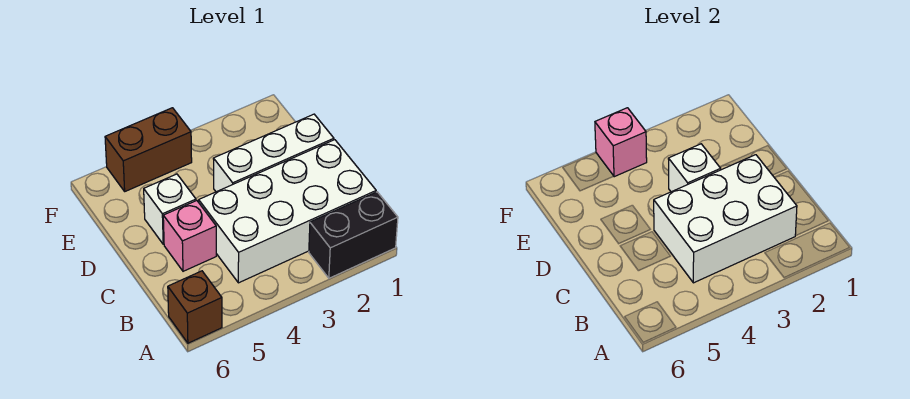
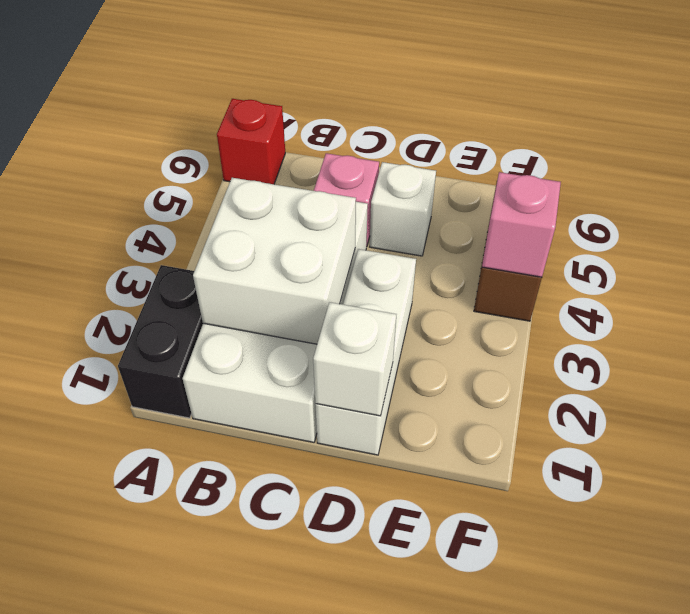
brown 1x1 brick [168,271,222,343] -> red 1x1 brick [217,99,285,184]
white 2x3 brick [654,155,797,283] -> white 2x2 brick [193,178,356,344]
white 1x1 brick [668,144,721,192] -> white 1x1 brick moved to [313,302,396,416]

